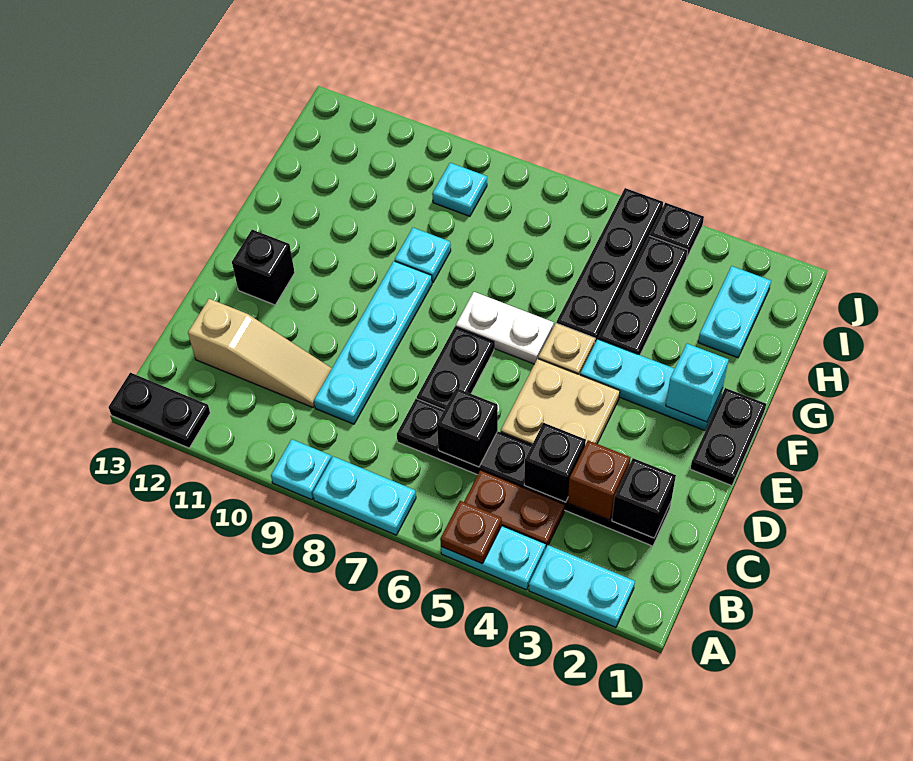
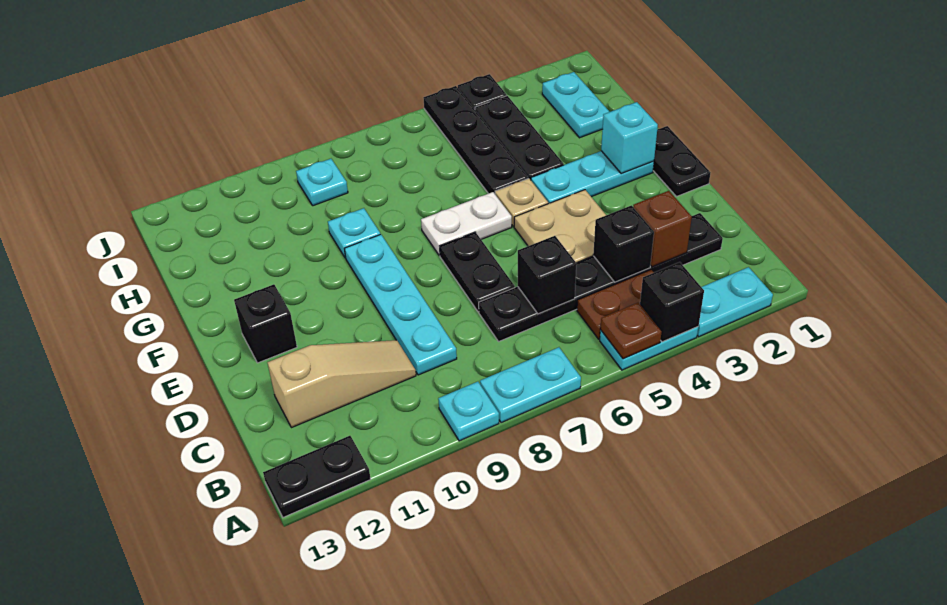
black 1x1 brick [612,458,676,538] -> black 1x1 brick moved to [640,262,704,342]

